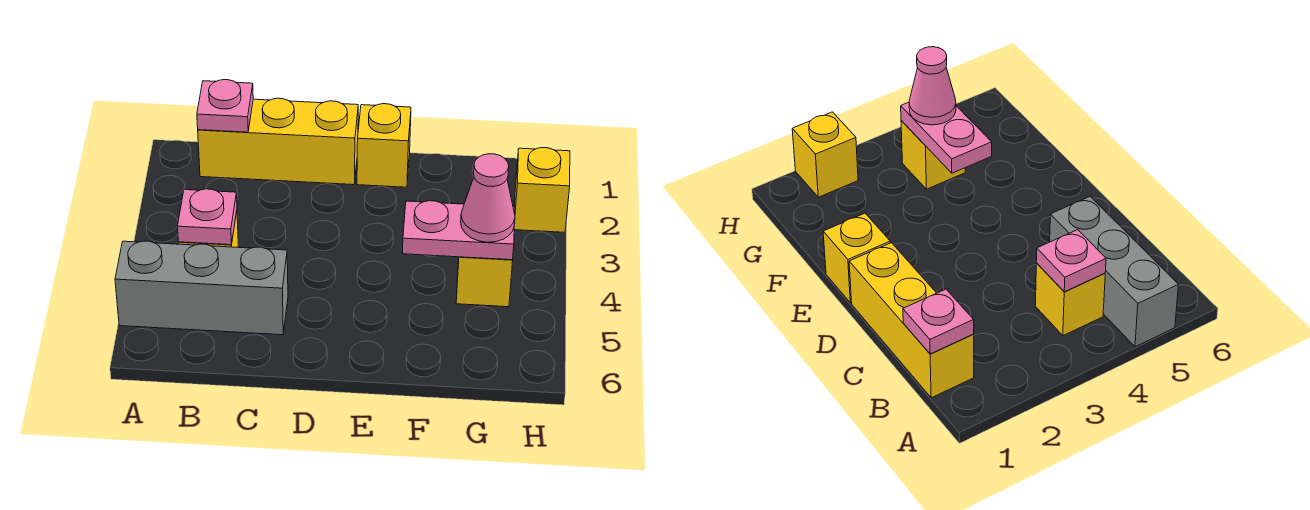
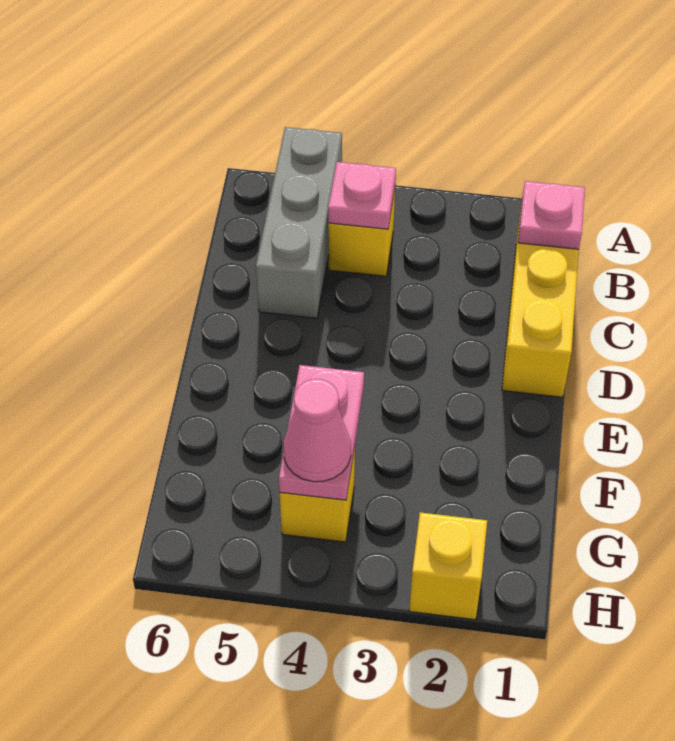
yellow 1x1 brick [357,104,411,187] -> none

